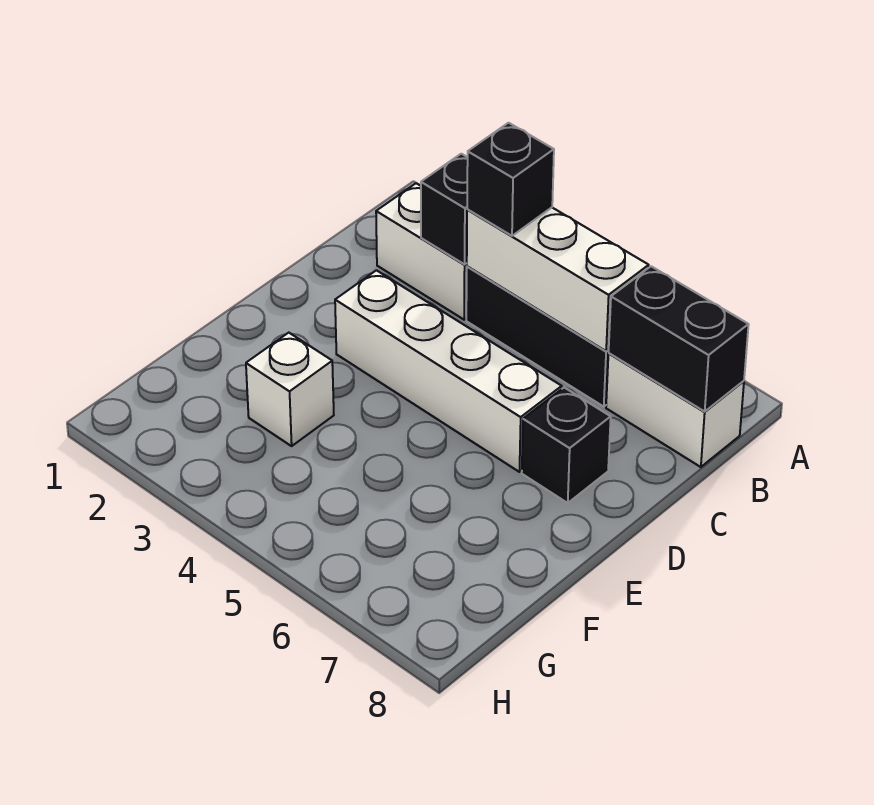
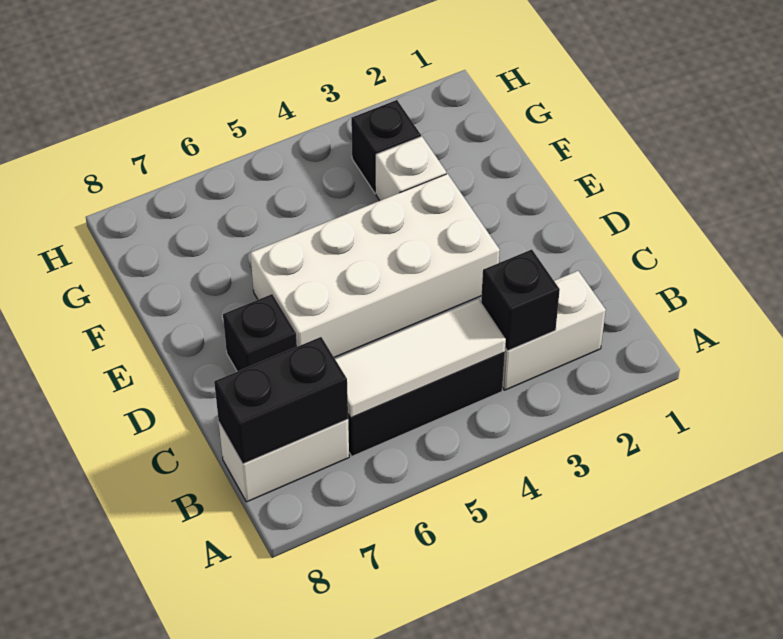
white 1x3 brick [467,208,649,351] -> white 1x3 tile [335,299,506,418]
black 1x1 brick [467,123,554,236] -> black 1x1 brick moved to [351,100,421,194]
white 1x4 brick [335,270,562,472] -> white 2x4 brick [250,174,500,358]

